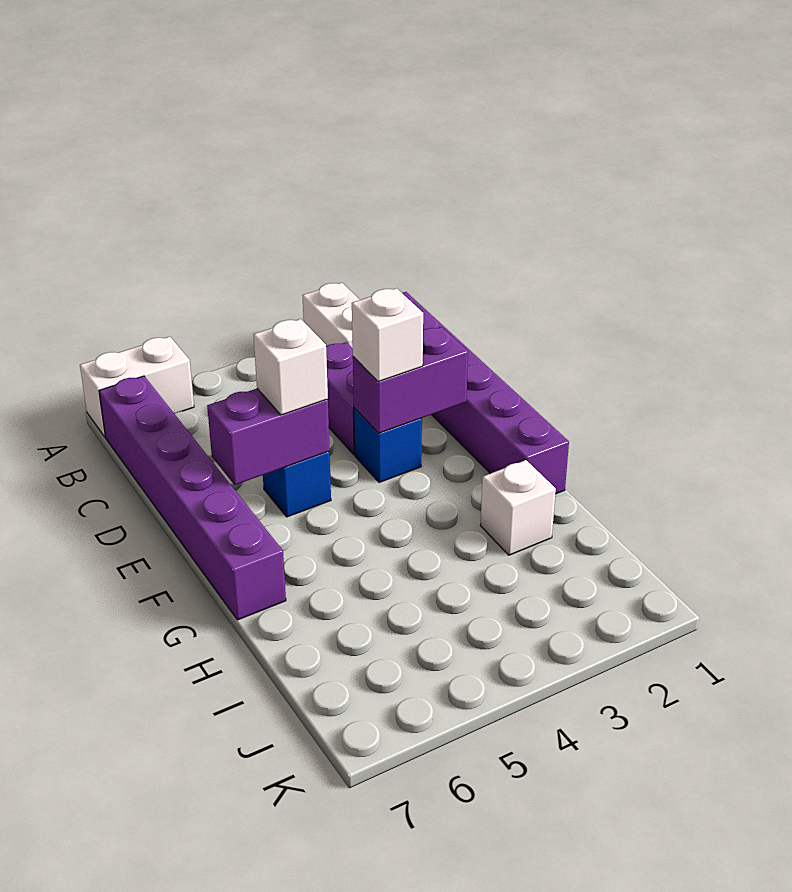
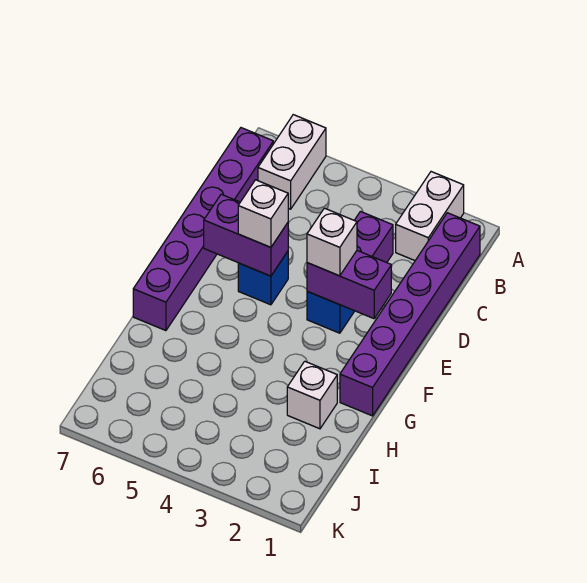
white 1x2 brick [80,337,194,437] -> white 1x2 brick turned to [258,115,326,209]

